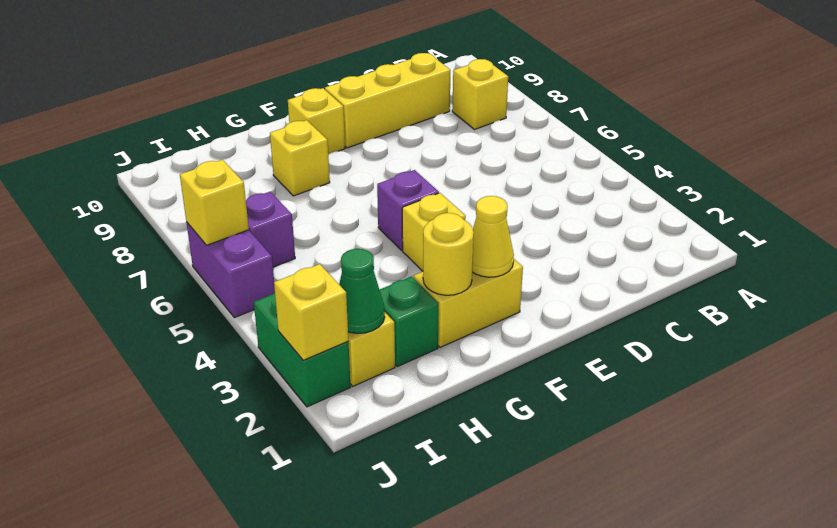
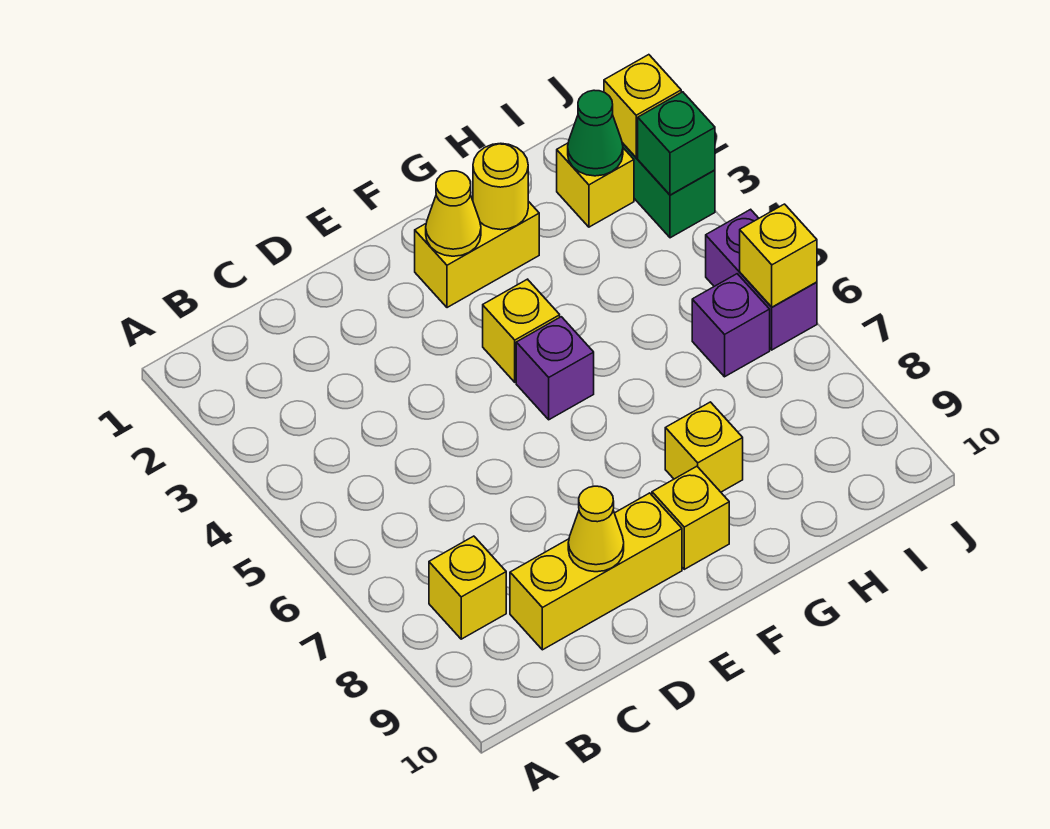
none -> yellow 1x1 cone [568,486,624,572]
green 1x1 brick [380,276,439,367] -> green 1x1 brick moved to [638,92,715,195]

